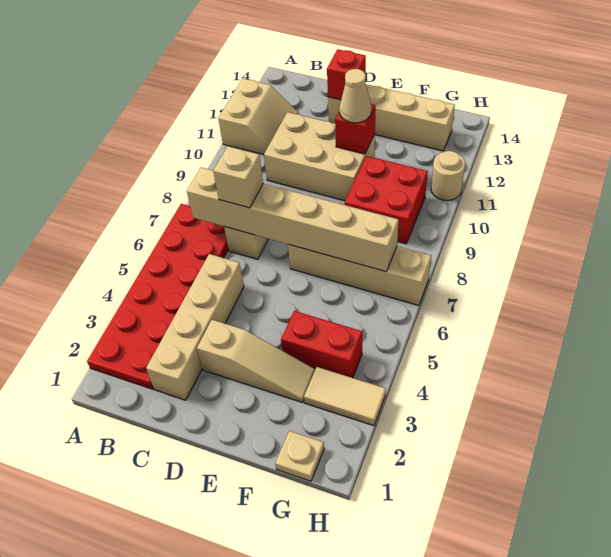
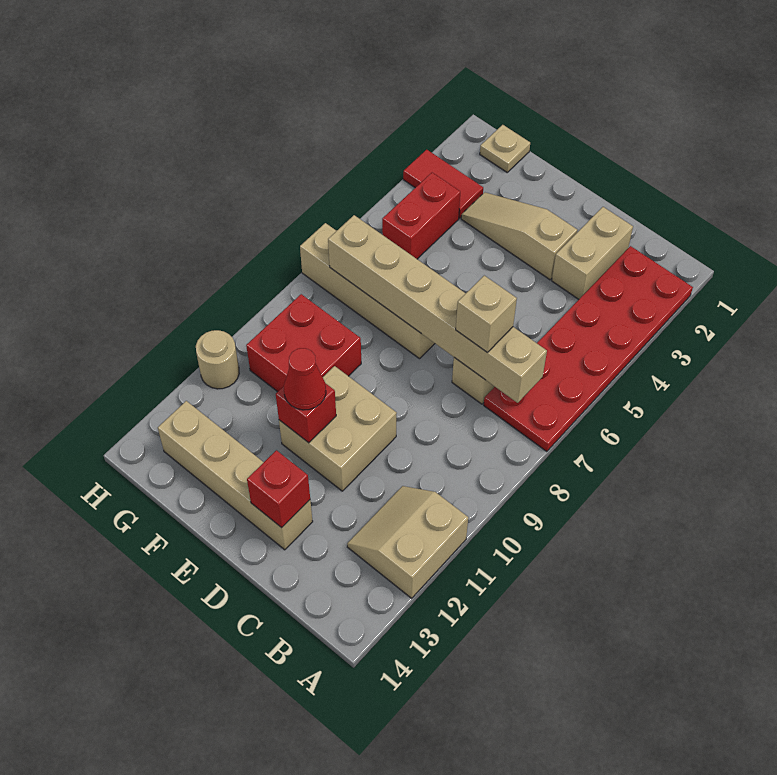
tan 1x4 brick [146,254,244,400] -> tan 1x2 brick [552,207,633,299]
tan 2x3 brick [264,112,375,201] -> tan 2x2 brick [279,366,397,491]
tan 1x1 cone [339,69,371,123] -> red 1x1 cone [284,348,326,410]
red 1x2 brick [281,311,362,378] -> red 1x2 brick turned to [382,173,460,259]
tan 1x2 tile [304,367,386,426] -> red 1x2 tile [403,150,483,218]

